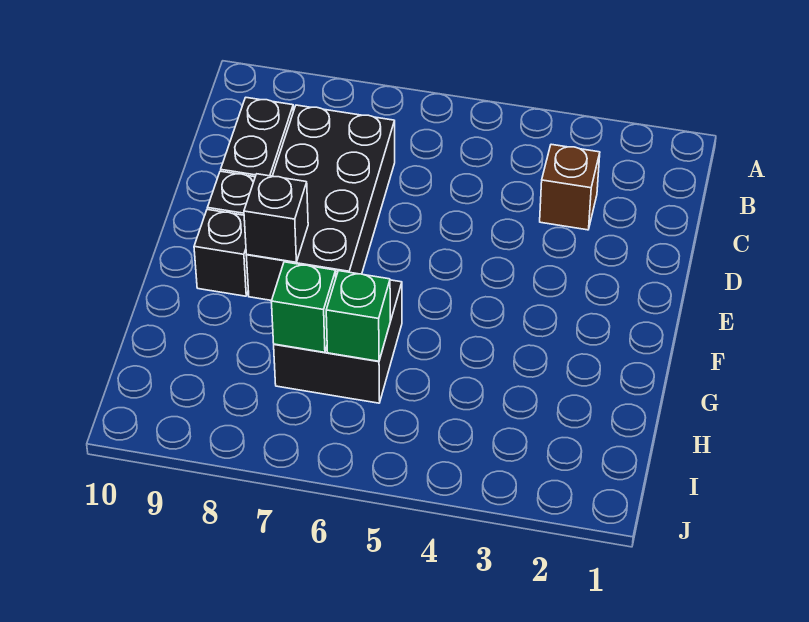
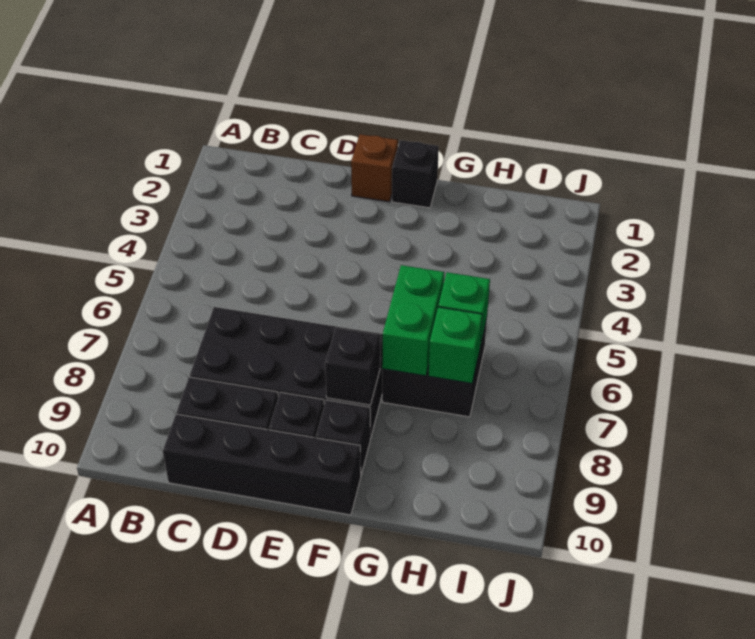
brown 1x1 brick [540,144,600,230] -> brown 1x1 brick moved to [351,134,398,202]
none -> black 1x4 brick [163,414,361,515]
none -> black 1x1 brick [392,140,439,208]
none -> green 1x2 brick [382,265,444,376]

